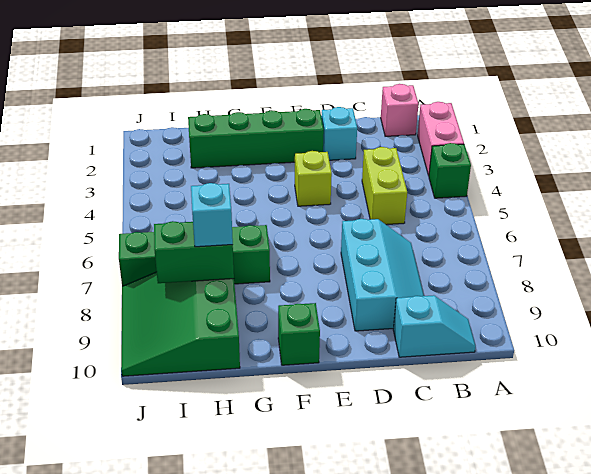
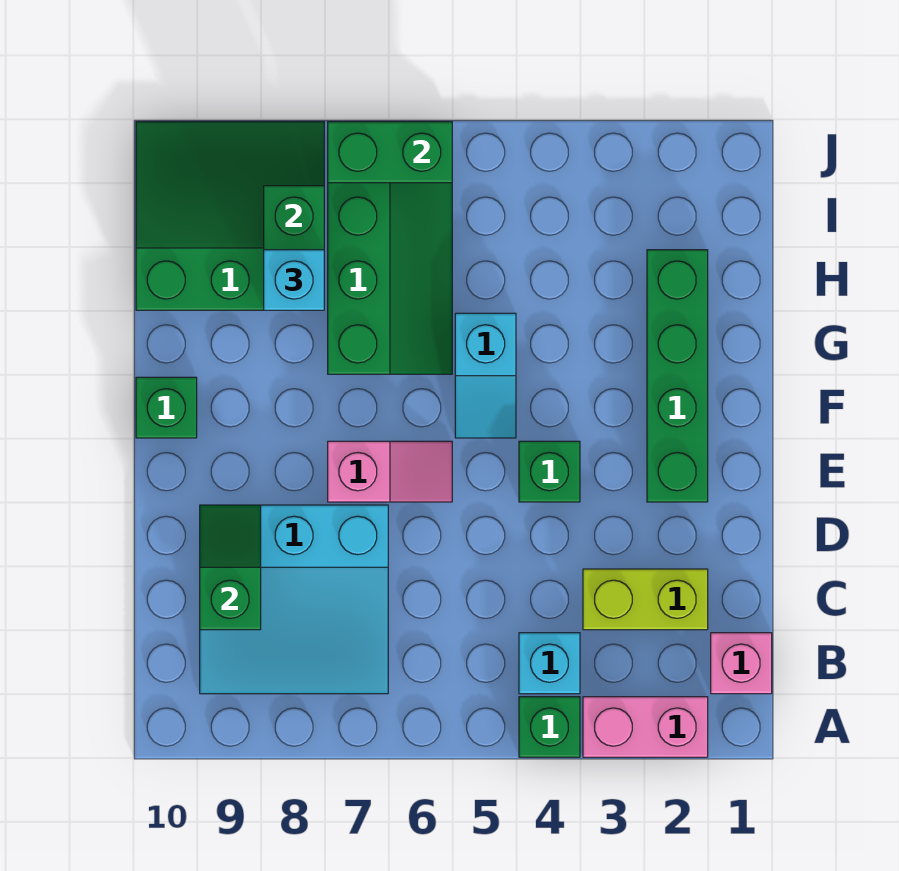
cyan 1x2 slope [393,295,476,357] -> cyan 1x2 slope moved to [455,313,516,438]
lime 1x2 brick [362,147,407,225] -> lime 1x2 brick moved to [583,569,708,630]
cyan 2x3 slope [341,219,424,331] -> cyan 3x3 slope [200,505,388,694]
none -> green 1x2 slope [200,505,261,630]
cyan 1x1 brick [321,107,357,160] -> cyan 1x1 brick moved to [519,633,580,694]
lime 1x1 brick [295,151,332,206] -> green 1x1 brick [519,441,580,502]
none -> pink 1x2 slope [328,441,452,502]
none -> green 1x2 brick [328,122,452,183]

